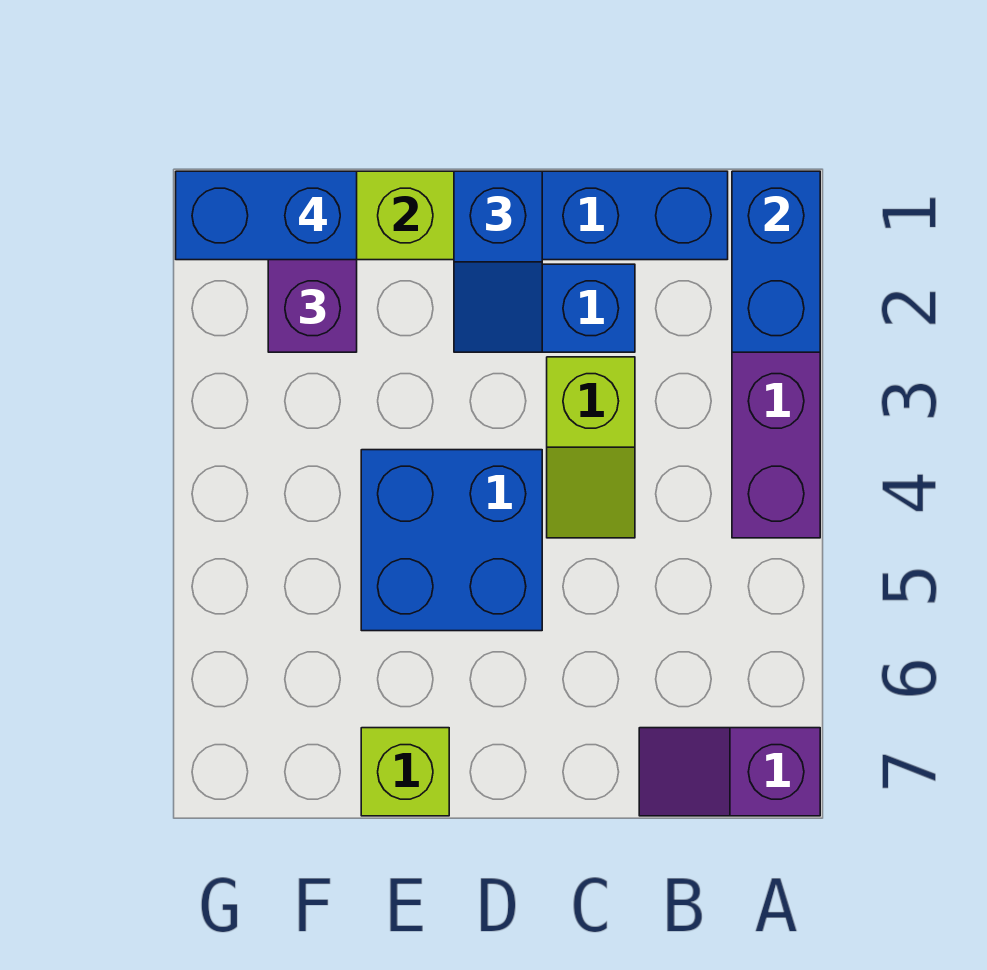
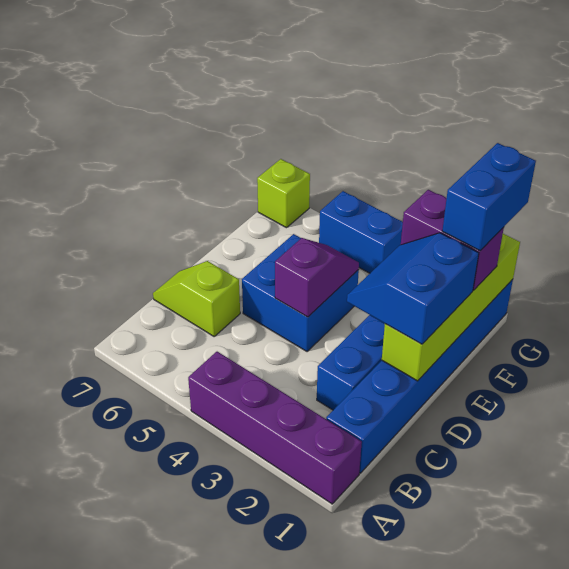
blue 1x2 brick [732,171,820,352] -> blue 1x2 brick moved to [319,191,403,273]
purple 1x2 slope [639,728,820,816] -> purple 1x2 slope moved to [275,238,359,317]
lime 1x2 slope [547,357,635,538] -> lime 1x2 slope moved to [153,261,240,336]
blue 1x2 slope [454,171,542,352] -> blue 2x2 slope [347,233,479,344]
lime 1x1 brick [361,728,449,816] -> lime 1x1 brick moved to [257,159,310,228]

